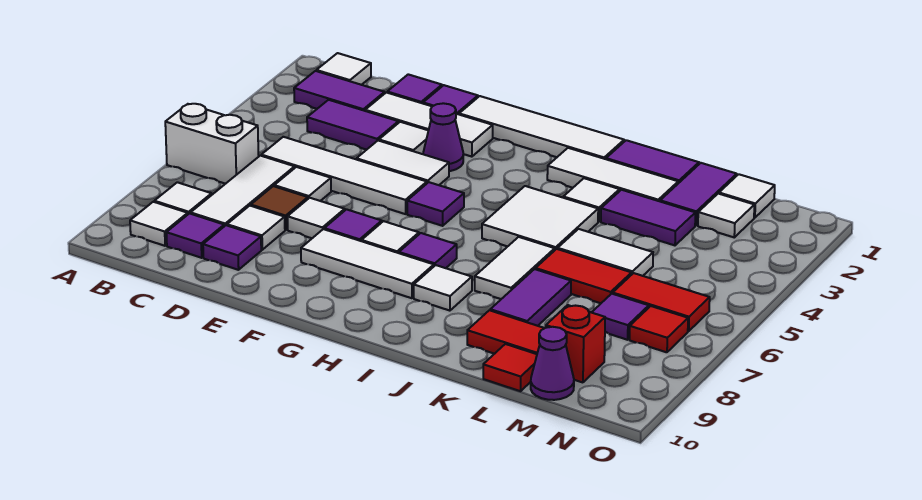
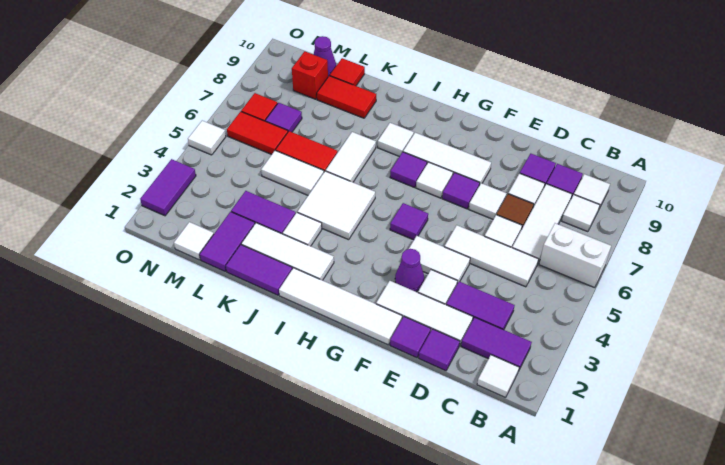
white 1x4 tile [261,137,427,214] -> white 1x3 tile [444,225,539,287]
purple 1x2 tile [490,269,571,326] -> purple 1x2 tile moved to [140,159,196,216]
white 1x1 tile [698,194,754,237] -> white 1x1 tile moved to [188,121,226,155]

